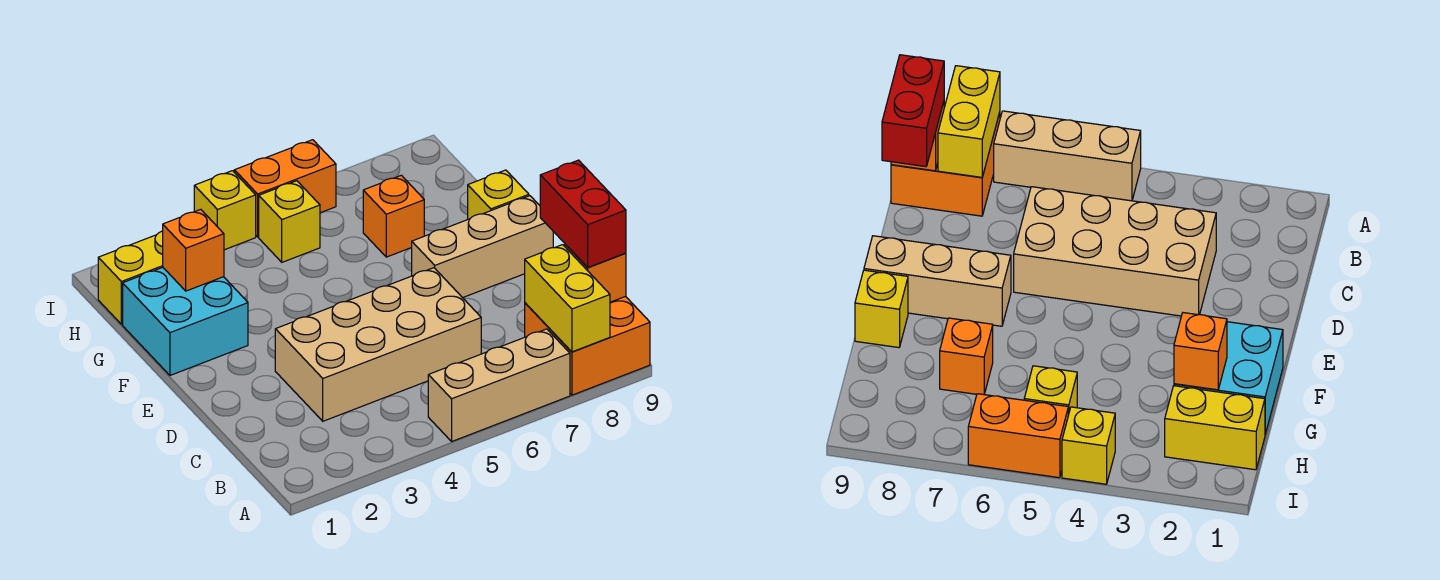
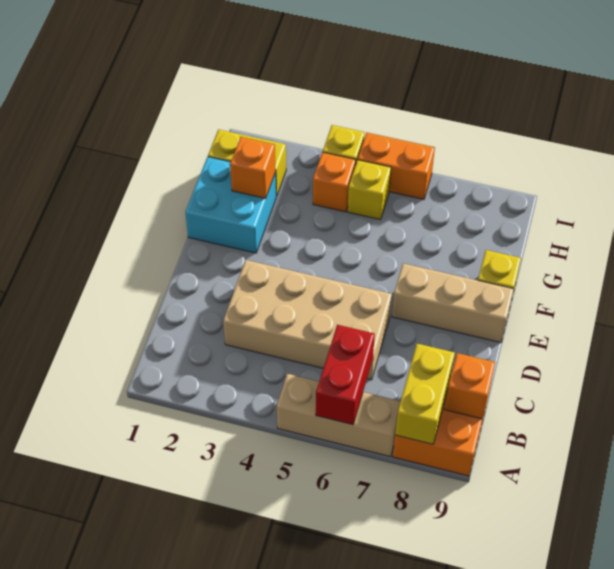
red 1x2 brick [540,160,626,268] -> red 1x2 brick moved to [316,325,375,425]
orange 1x1 brick [363,175,424,257] -> orange 1x1 brick moved to [313,152,356,212]

